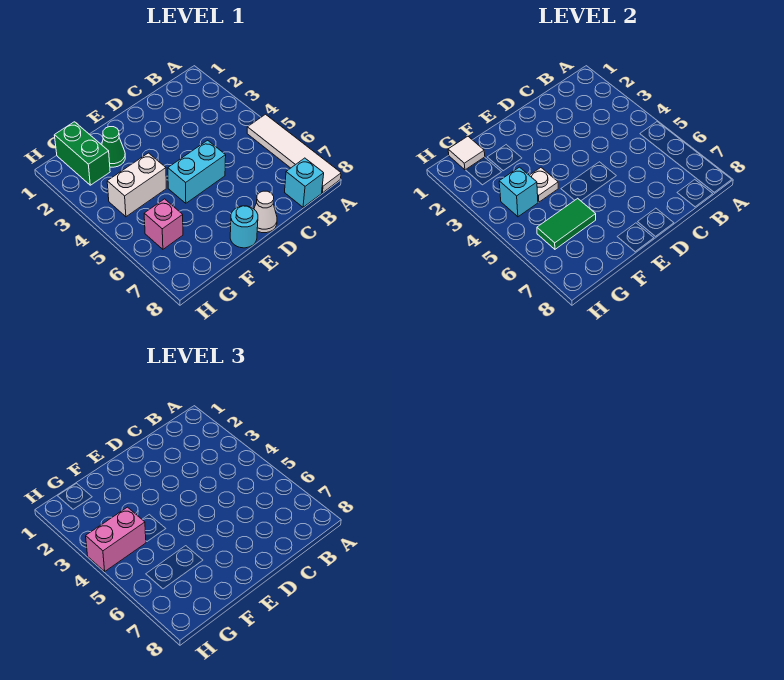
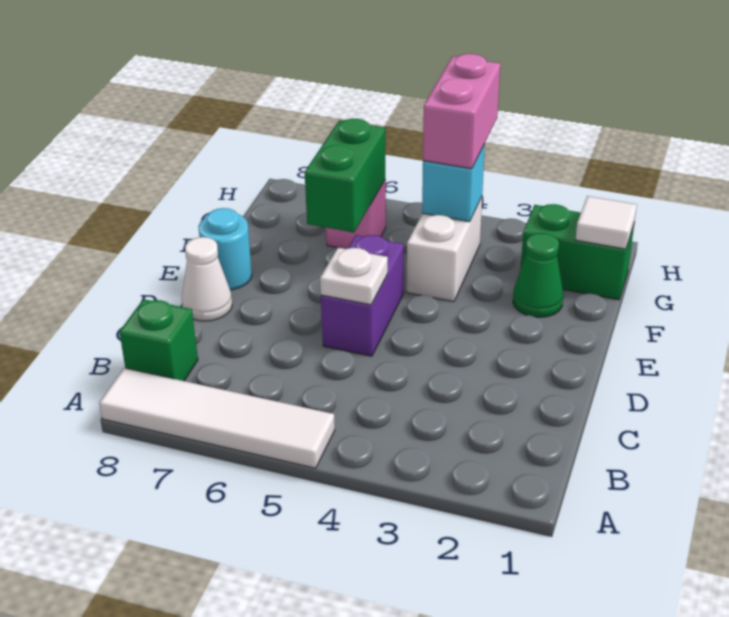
cyan 1x1 brick [285,158,324,207] -> green 1x1 brick [119,299,198,381]
cyan 1x2 brick [168,140,226,203] -> purple 1x2 brick [321,235,404,356]
white 1x1 plate [529,168,558,202] -> white 1x1 plate moved to [320,248,388,305]
green 1x2 tile [537,198,596,249] -> green 1x2 brick [305,119,385,233]

